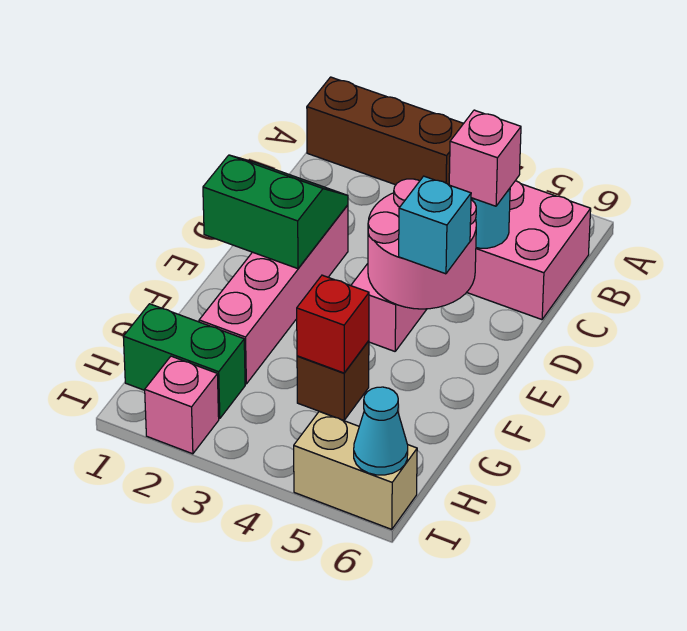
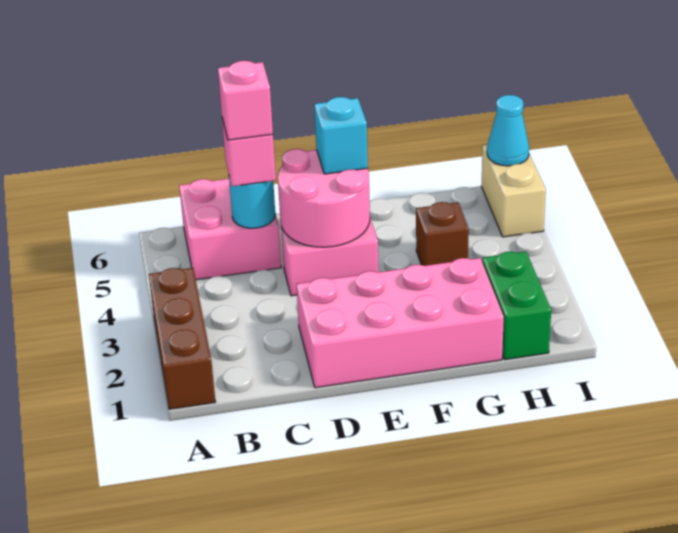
green 2x2 slope [203,155,348,269] -> none
pink 1x4 brick [199,205,348,384] -> pink 2x4 brick [296,258,504,388]
red 1x1 brick [297,275,369,373] -> none
pink 1x1 brick [145,356,219,454] -> pink 1x1 brick moved to [218,61,273,140]

